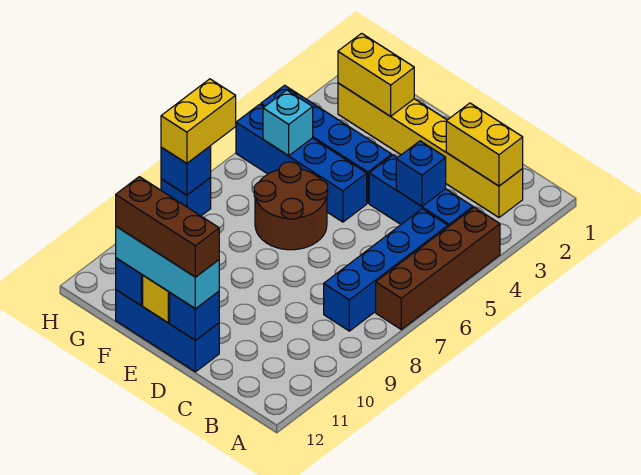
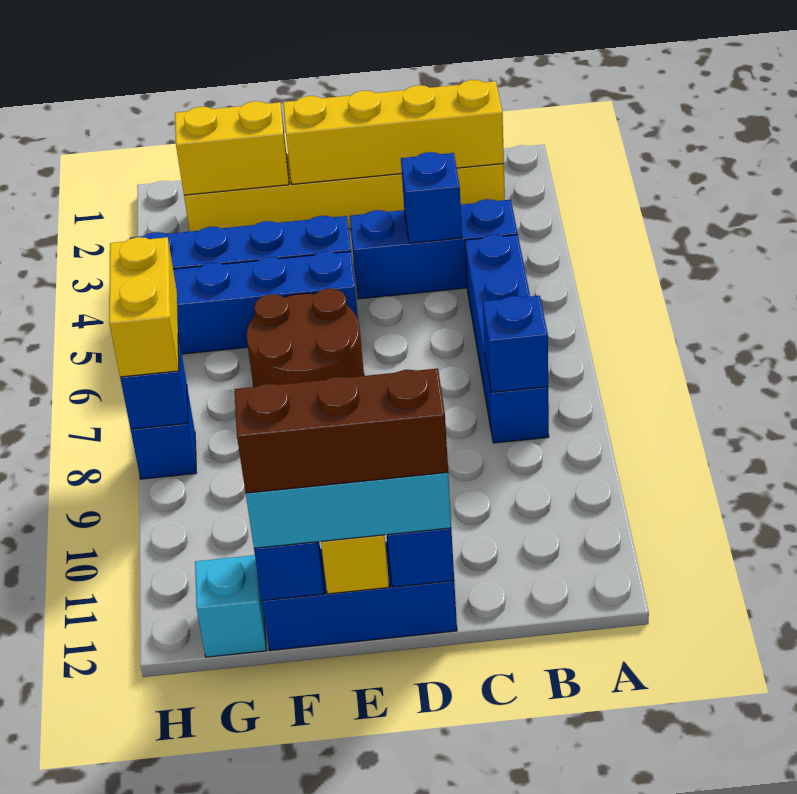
brown 1x4 brick [376,207,500,329] -> none
yellow 1x2 brick [446,103,523,186] -> yellow 1x4 brick [283,80,504,184]
none -> blue 1x1 brick [483,296,548,393]
cyan 1x1 brick [263,90,313,156] -> cyan 1x1 brick moved to [195,555,266,657]

